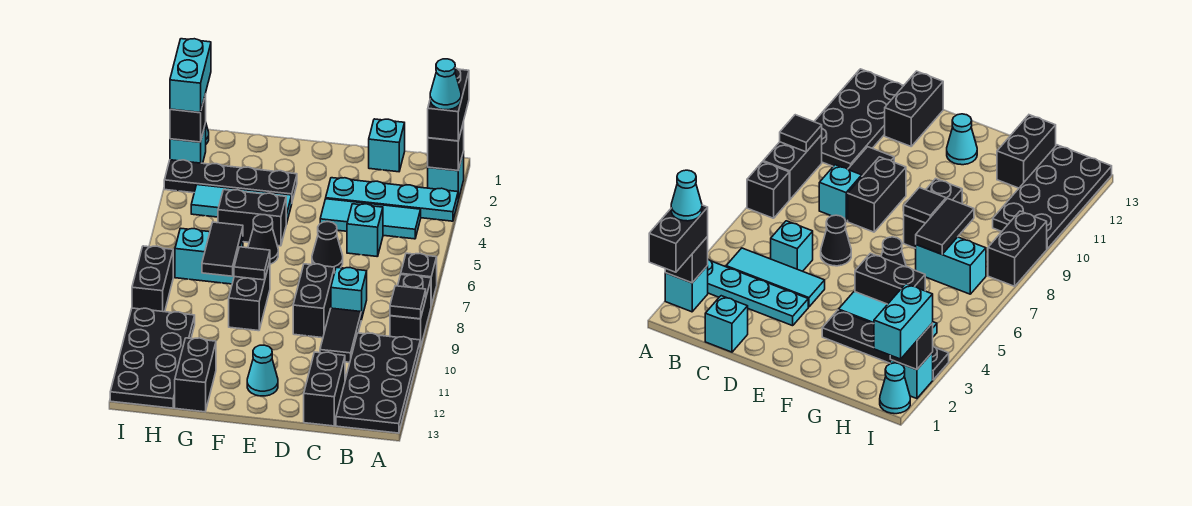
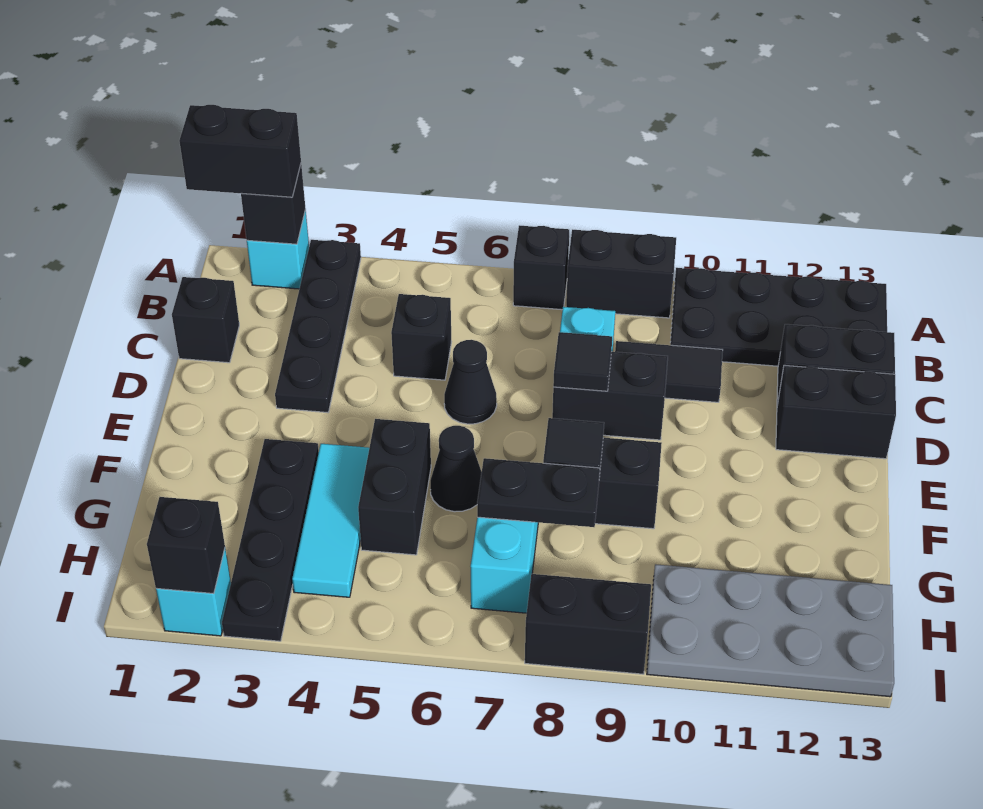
cyan 1x1 cone [430,59,461,110] -> none
cyan 1x4 plate [326,178,458,221] -> black 1x4 plate [275,240,361,413]
black 1x1 tile [390,286,426,319] -> black 1x1 tile moved to [553,332,612,391]
cyan 1x3 tile [320,199,421,239] -> none
cyan 1x1 brick [369,119,405,172] -> black 1x1 brick [172,277,239,363]
cyan 1x1 brick [347,204,383,257] -> black 1x1 brick [391,294,451,380]
cyan 1x1 cone [247,345,278,396] -> none
black 1x2 tile [202,222,243,276] -> black 1x2 plate [477,458,600,527]
black 1x2 brick [175,338,216,412] -> black 1x2 brick moved to [776,365,896,459]
black 2x4 plate [110,308,195,408] -> grey 2x4 plate [647,564,894,697]
cyan 1x1 cone [880,363,910,414] -> none
cyan 1x2 brick [170,39,211,113] -> none

